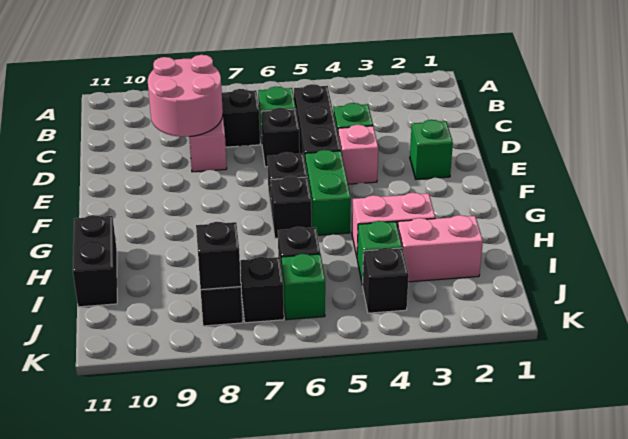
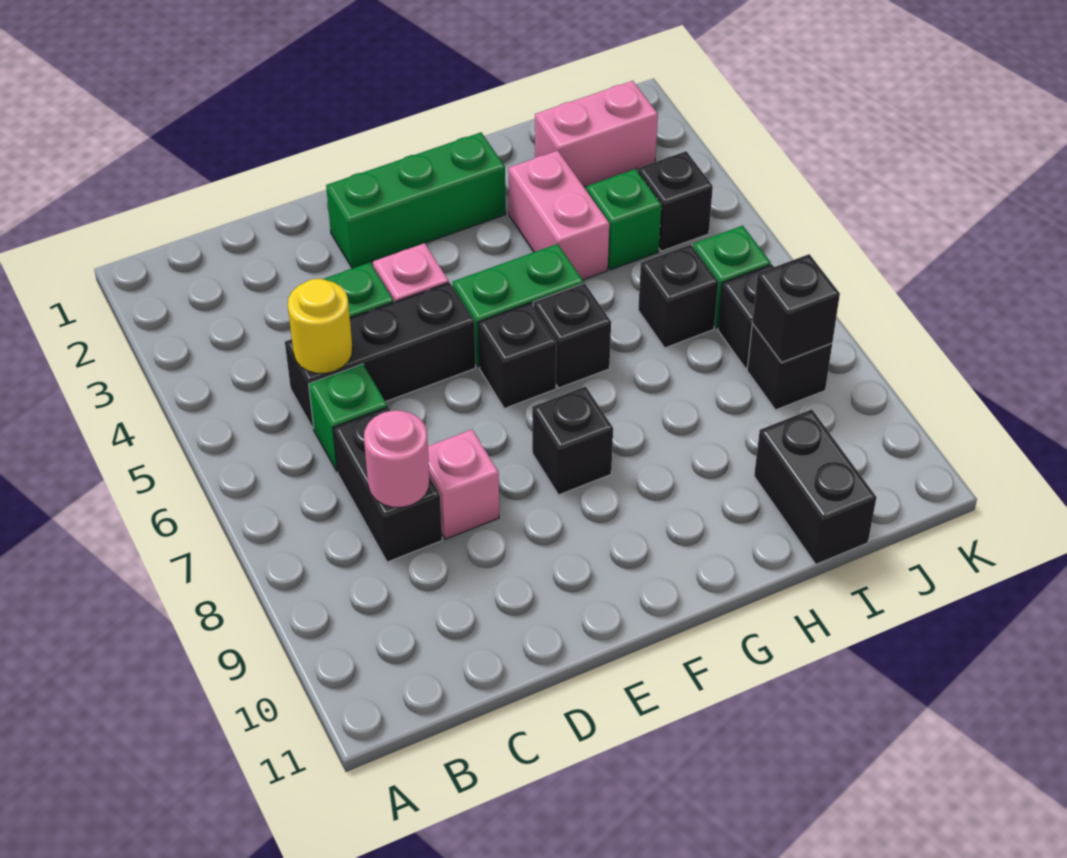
none -> yellow 1x1 round brick [288,279,352,373]
pink 2x2 round brick [148,55,223,137] -> pink 1x1 round brick [364,410,430,507]
black 1x1 brick [261,108,300,167] -> black 1x1 brick moved to [532,386,613,495]
green 1x1 brick [410,120,453,179] -> green 1x3 brick [326,132,506,269]
black 1x2 brick [73,215,117,307] -> black 1x2 brick turned to [754,409,877,564]
pink 1x2 brick [398,215,483,282] -> pink 1x2 brick turned to [535,81,658,187]

